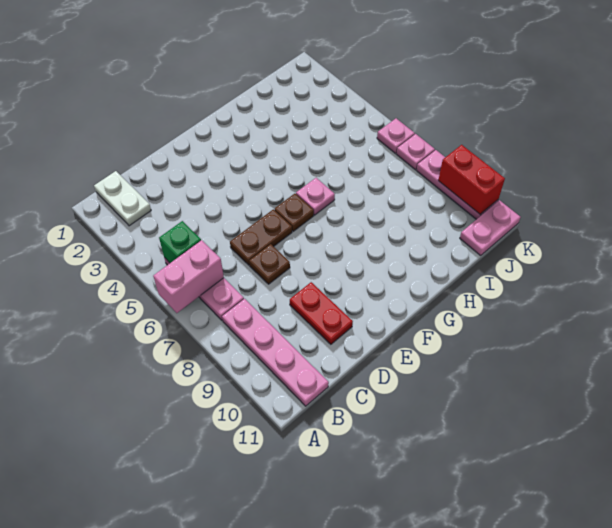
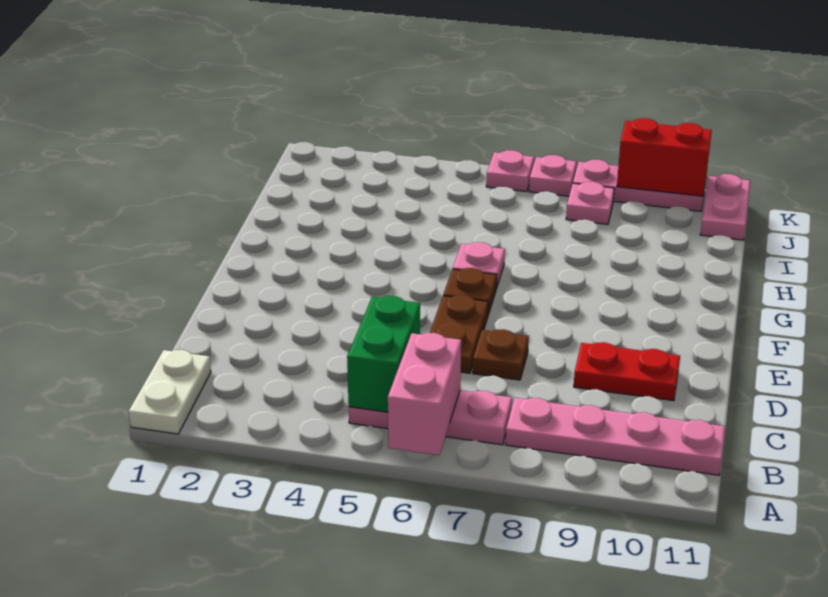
white 1x2 plate [94,171,151,226] -> white 1x2 plate turned to [129,350,211,434]
green 1x1 brick [159,221,201,263] -> green 1x2 brick [347,296,420,412]
none -> pink 1x1 plate [566,182,614,224]

